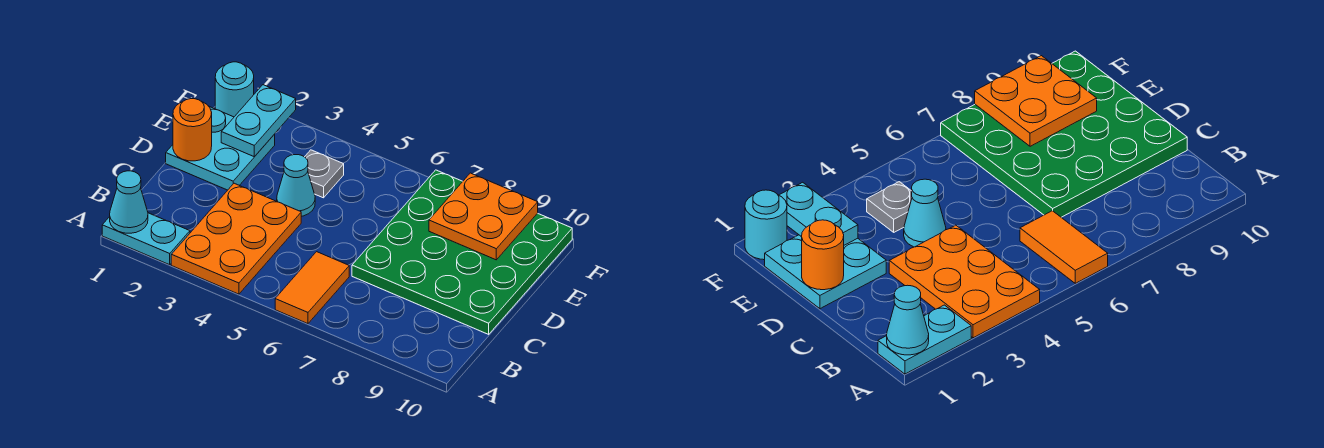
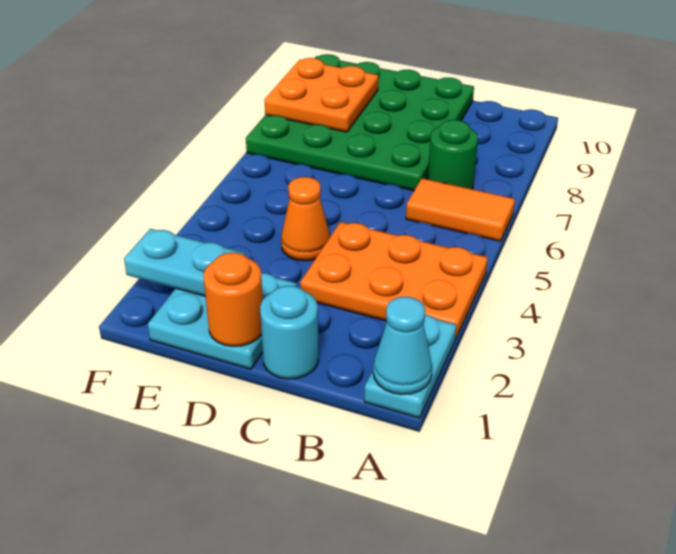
none -> green 1x1 round brick [428,120,478,189]
cyan 1x1 cone [277,155,315,216] -> orange 1x1 cone [281,177,330,261]
grey 1x1 plate [305,150,344,198] -> none
cyan 1x1 round brick [215,62,254,117] -> cyan 1x1 round brick moved to [260,286,319,379]

